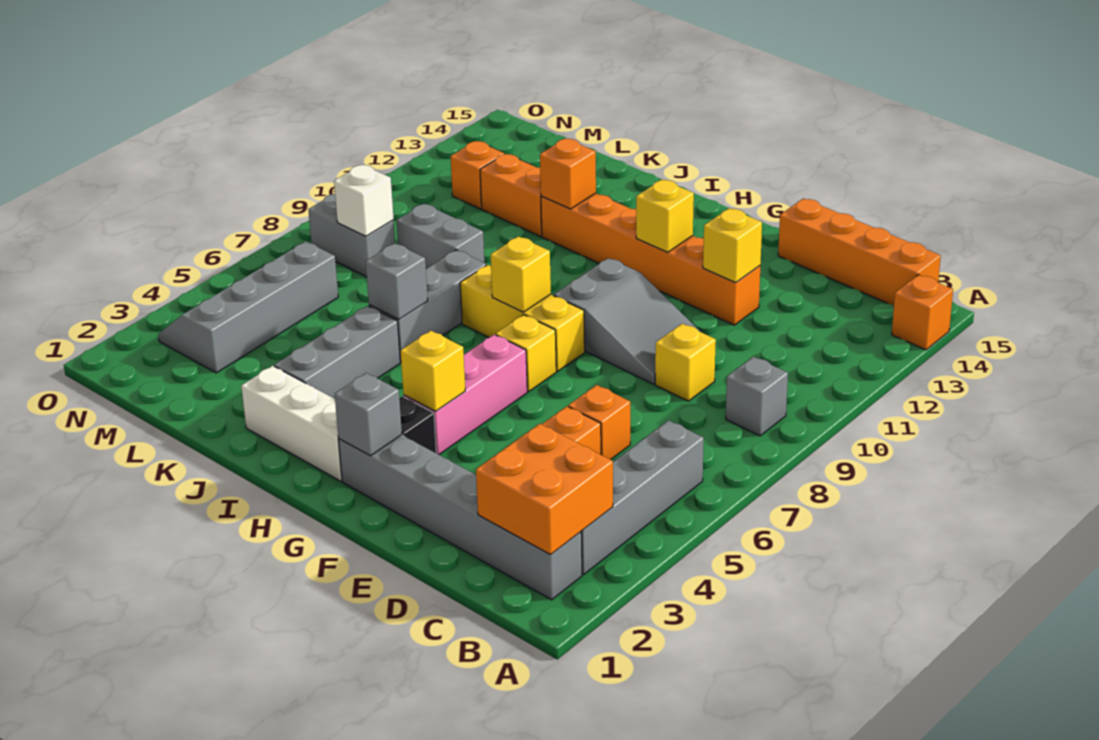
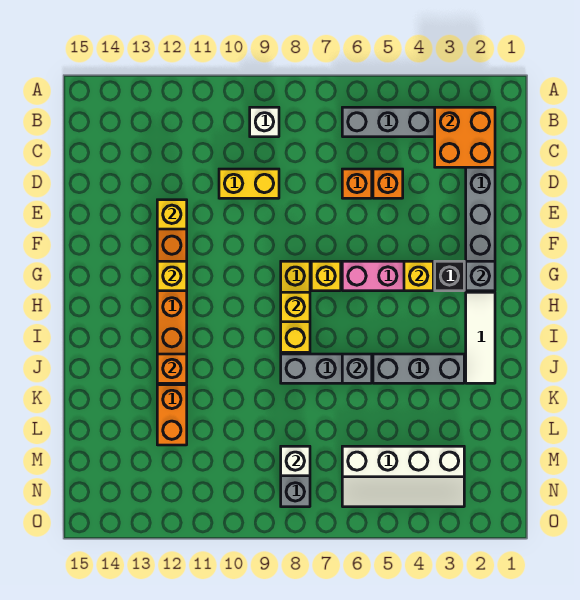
orange 1x1 brick [892,275,953,350] -> none
grey 1x1 brick [726,357,788,436] -> white 1x1 brick [250,107,279,137]
orange 1x4 brick [778,198,941,306] -> none
yellow 1x1 brick [655,324,716,401] -> yellow 1x2 brick [219,169,279,198]
grey 2x3 slope [554,258,700,384] -> none
white 1x3 brick [241,366,342,481] -> white 1x3 tile [466,292,495,383]
grey 1x2 brick [396,204,484,269] -> none
grey 2x4 slope [158,242,338,373] -> white 2x4 slope [342,446,464,507]
orange 1x1 brick [451,141,504,209] -> none

